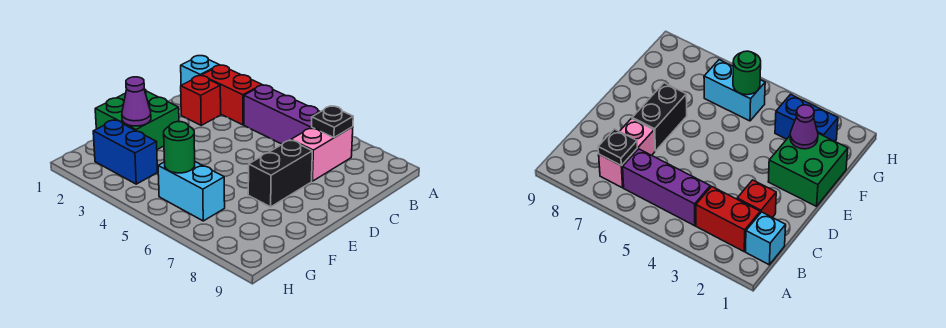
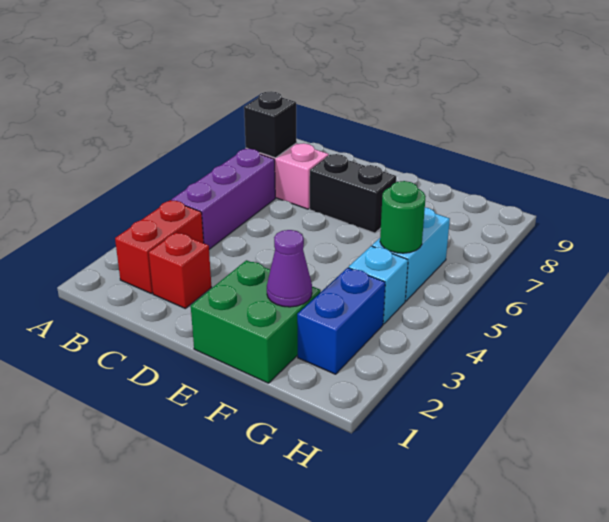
cyan 1x1 brick [181,56,219,85] -> cyan 1x1 brick moved to [349,246,408,324]
black 1x1 plate [312,106,353,138] -> black 1x1 brick [244,91,297,158]

